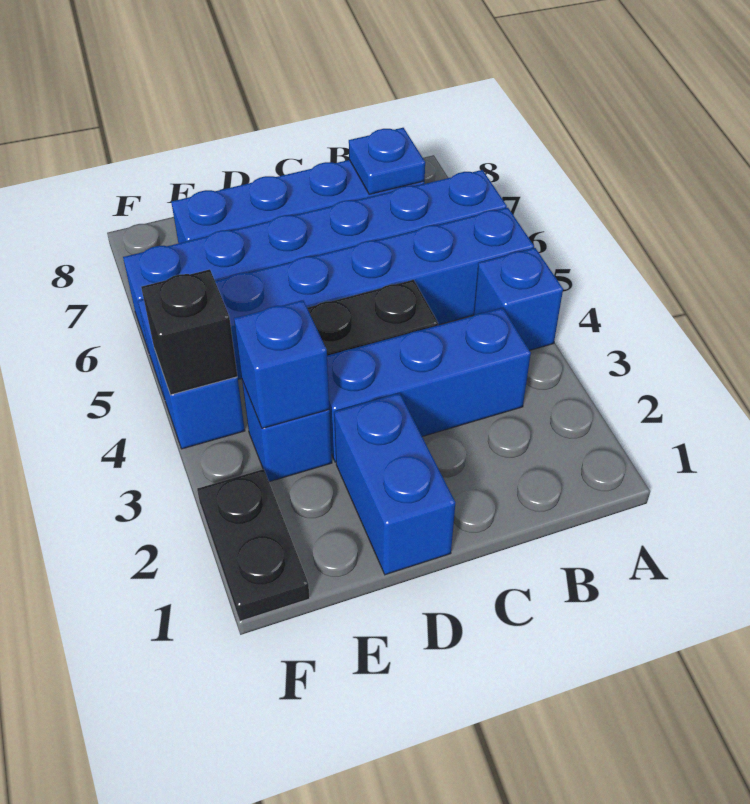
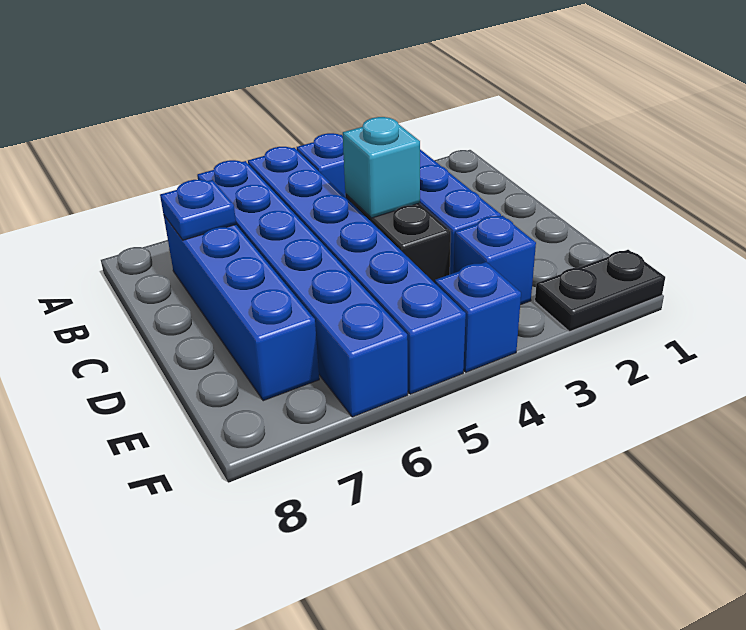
none -> cyan 1x1 brick [343,117,420,218]
blue 1x2 brick [334,393,455,575] -> none
blue 1x1 brick [234,300,329,428] -> none
black 1x1 brick [141,269,237,395] -> none

